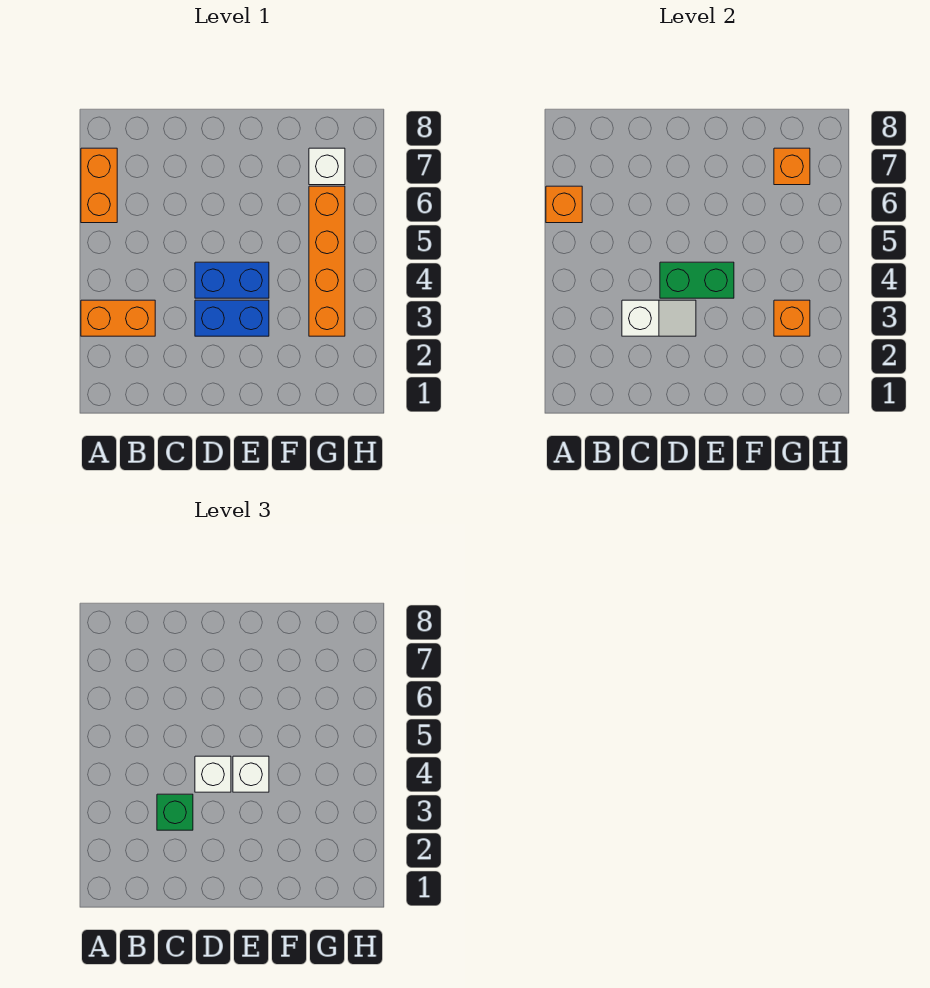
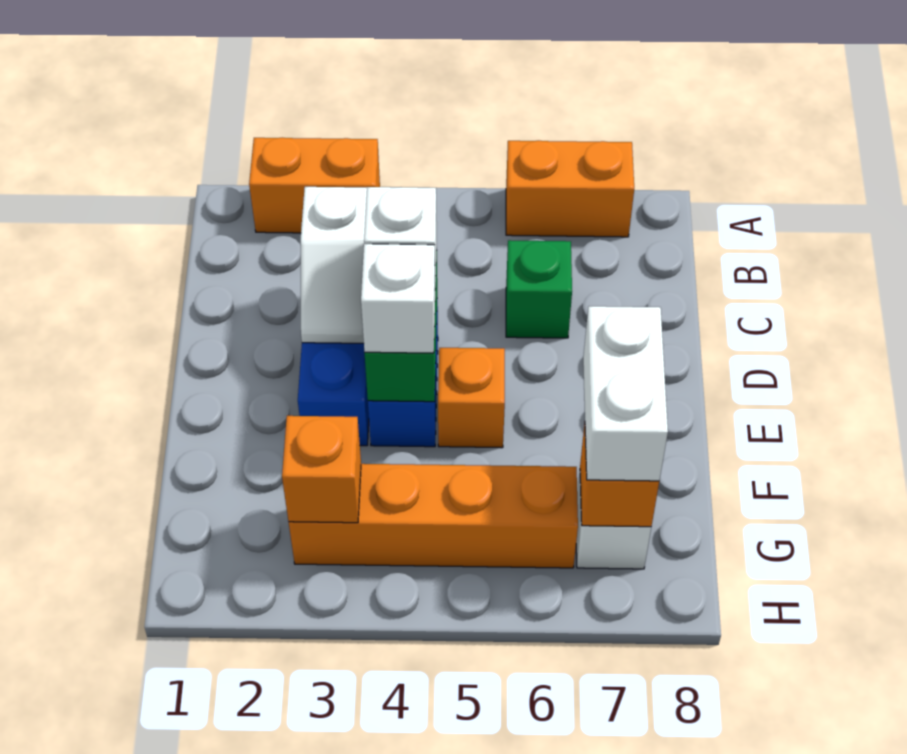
orange 1x2 brick [81,300,155,336] -> orange 1x2 brick turned to [249,138,380,233]
orange 1x1 brick [546,186,582,223] -> orange 1x1 brick moved to [438,348,505,448]
green 1x1 brick [157,794,193,830] -> green 1x1 brick moved to [506,240,572,338]
none -> white 1x2 brick [583,306,668,481]

